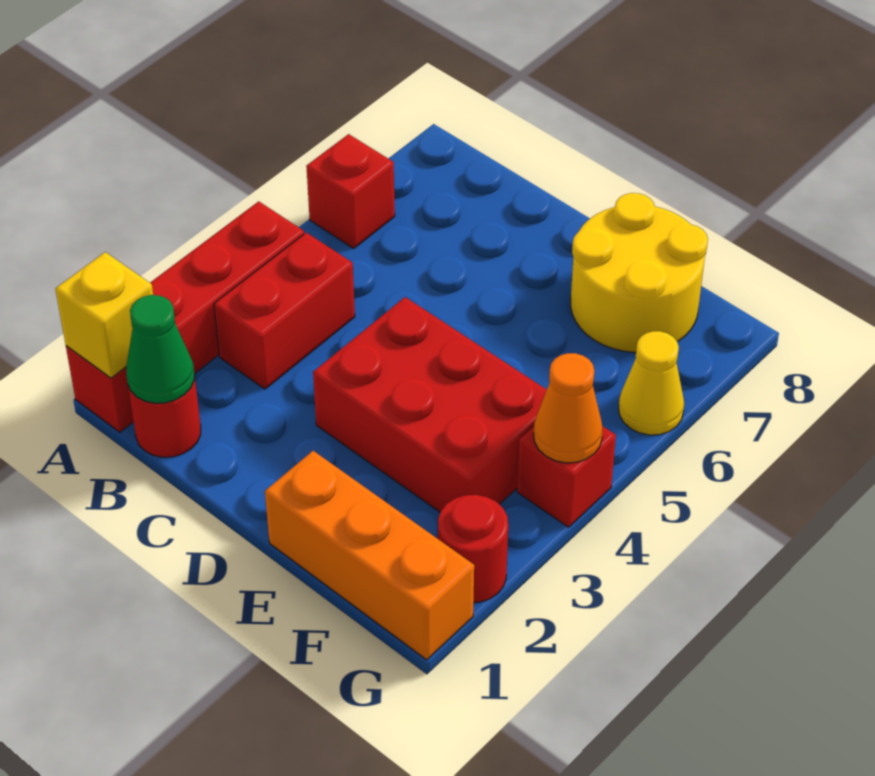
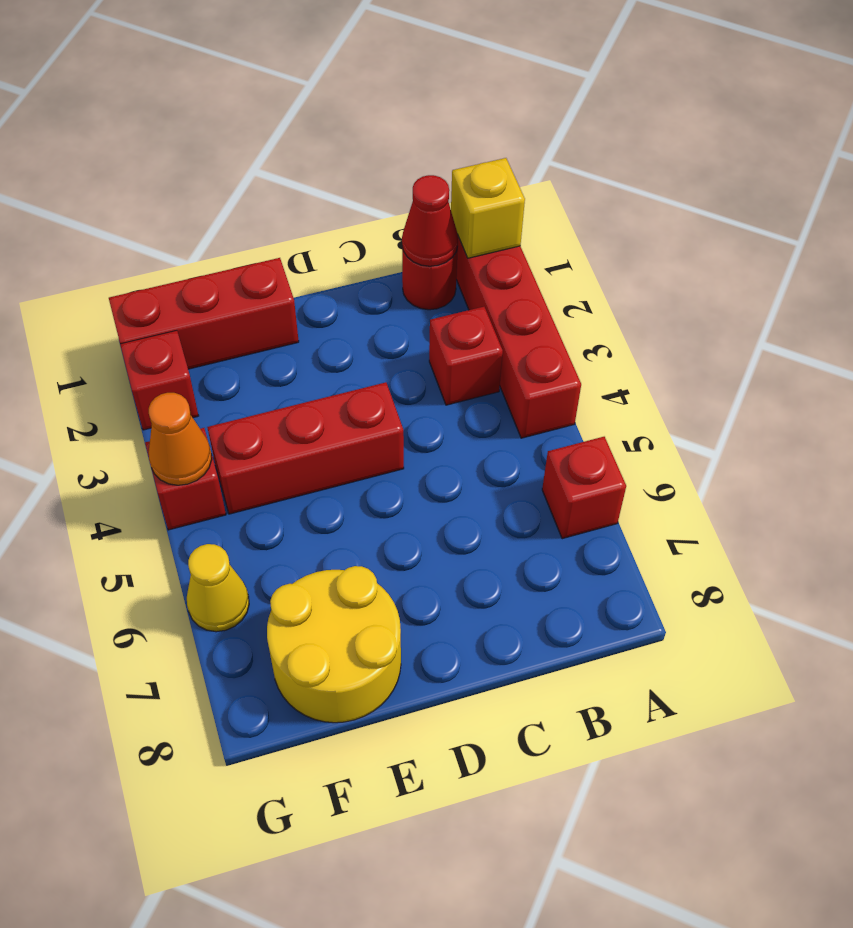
green 1x1 cone [126,295,194,403] -> red 1x1 cone [402,175,458,266]
red 1x2 brick [214,232,355,389] -> red 1x1 brick [429,307,503,405]
red 2x3 brick [313,297,547,512] -> red 1x3 brick [207,382,404,514]
orange 1x3 brick [265,451,474,660] -> red 1x3 brick [109,258,299,369]
red 1x1 round brick [438,495,508,602] -> red 1x1 brick [120,331,199,430]

